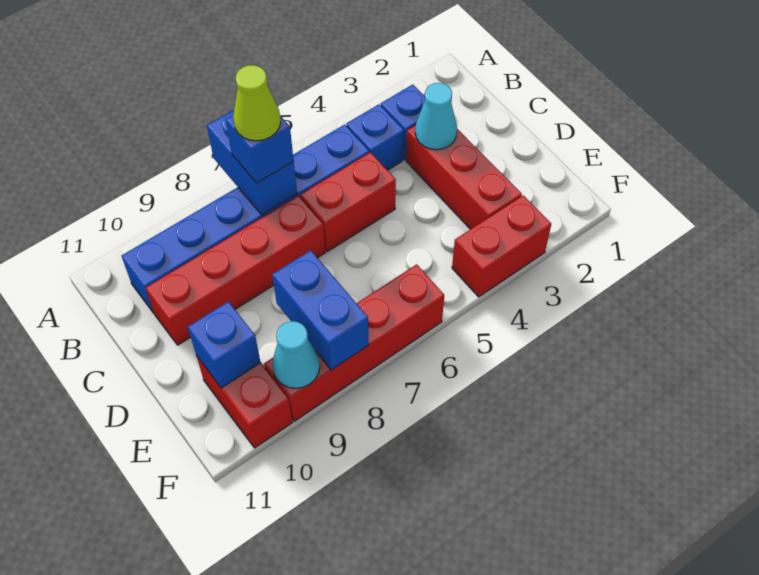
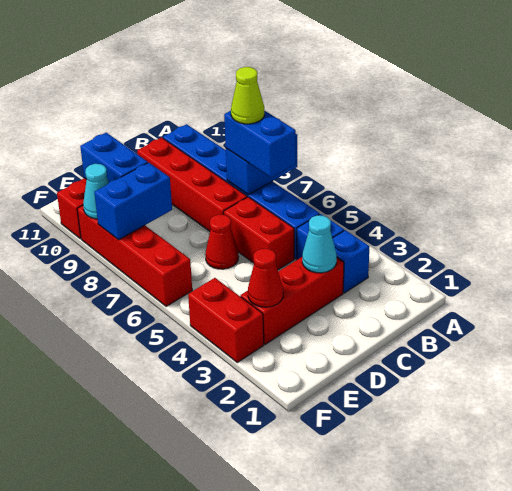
blue 1x1 brick [226,115,294,183] -> blue 1x2 brick [224,110,296,178]
none -> red 1x1 cone [205,215,239,269]
none -> red 1x1 cone [248,249,283,307]
blue 1x1 brick [188,302,261,388] -> blue 1x2 brick [80,133,148,182]

